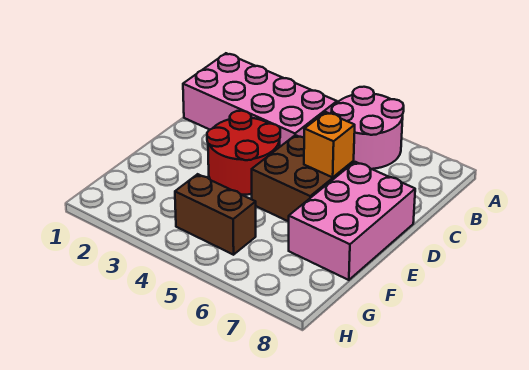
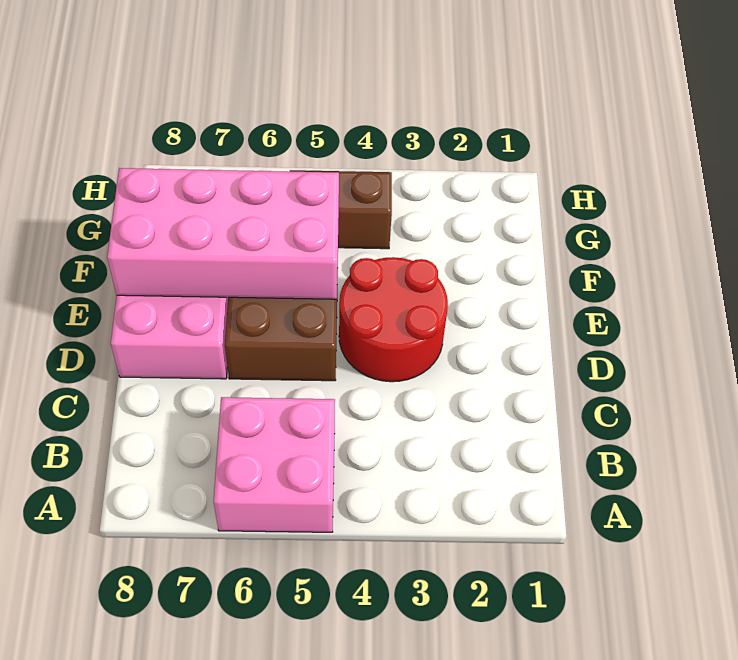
pink 2x2 round brick [331,87,404,169] -> pink 2x2 brick [213,397,335,532]
pink 2x4 brick [183,53,337,147] -> pink 2x4 brick moved to [107,168,339,299]
orange 1x1 brick [304,112,355,177] -> none

